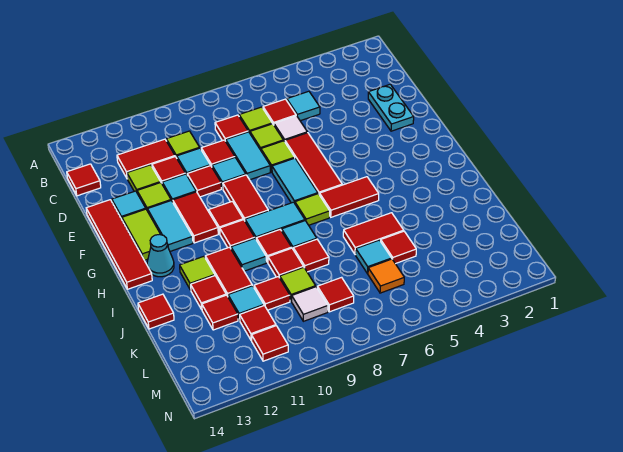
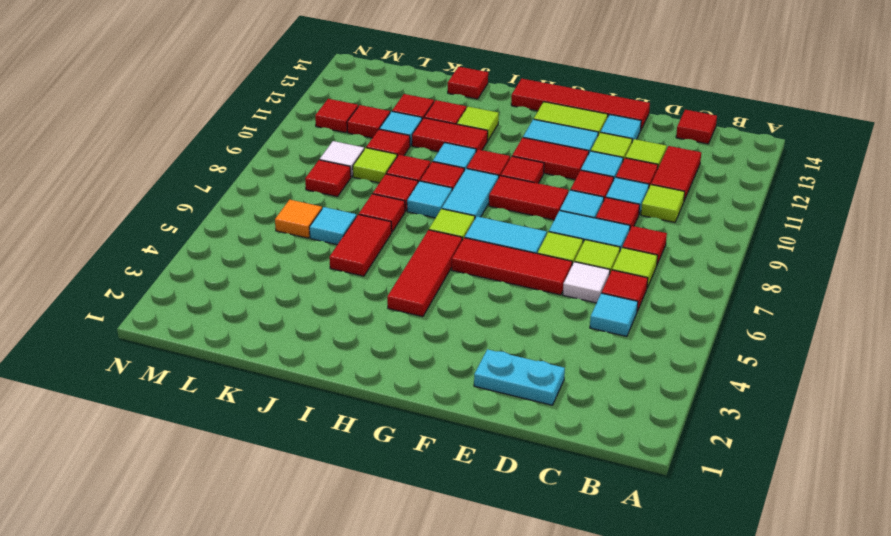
red 1x2 tile [320,177,379,217] -> red 1x3 tile [387,230,462,317]
cyan 1x1 cone [147,234,174,277] -> none
red 1x1 tile [381,231,416,264] -> red 1x1 tile moved to [359,194,405,232]

